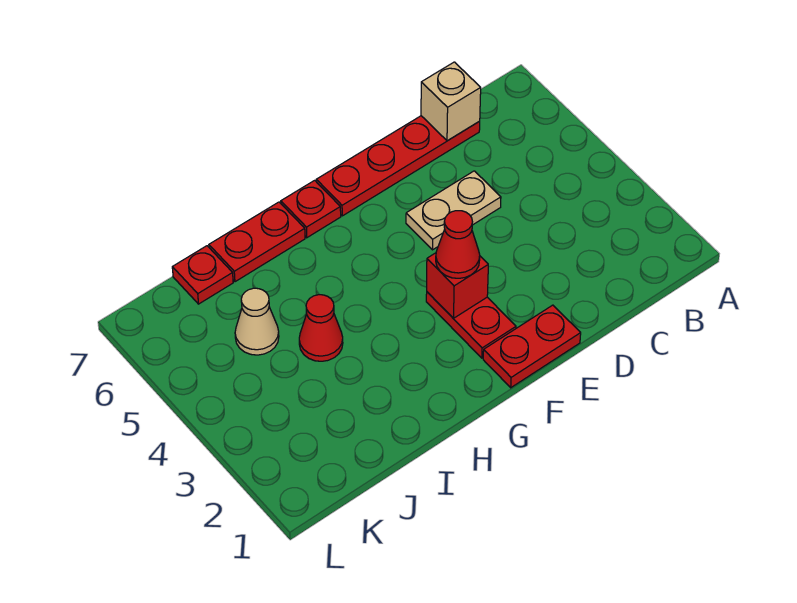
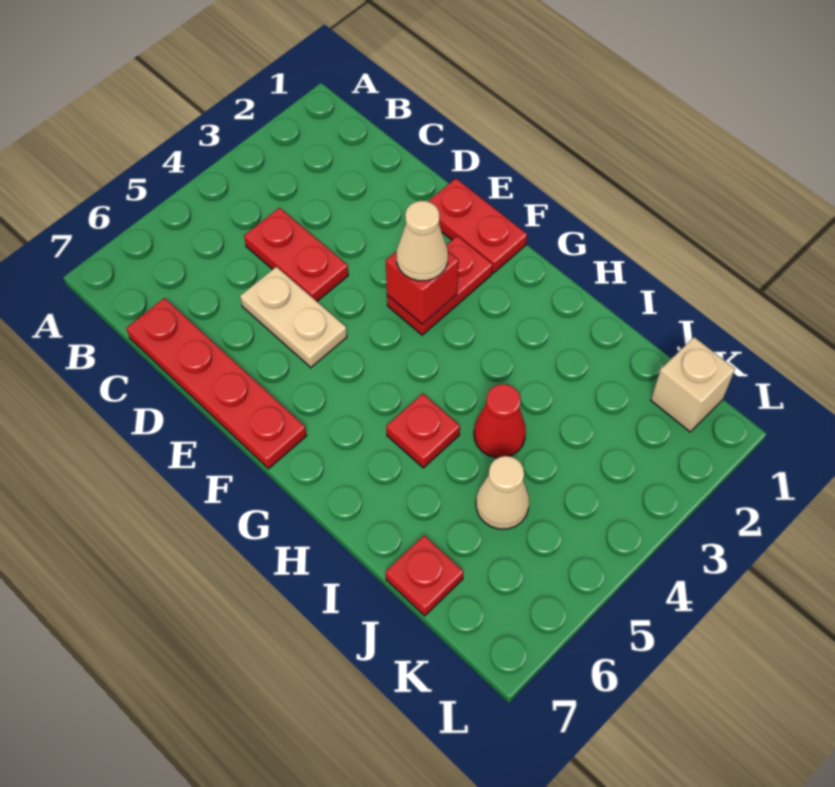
tan 1x1 brick [421,62,481,141] -> tan 1x1 brick moved to [651,337,735,432]
red 1x1 cone [436,211,480,278] -> tan 1x1 cone [397,201,448,281]
red 1x1 plate [281,180,341,238] -> red 1x1 plate moved to [386,394,460,468]
red 1x2 plate [209,202,305,282] -> red 1x2 plate moved to [244,208,348,301]

